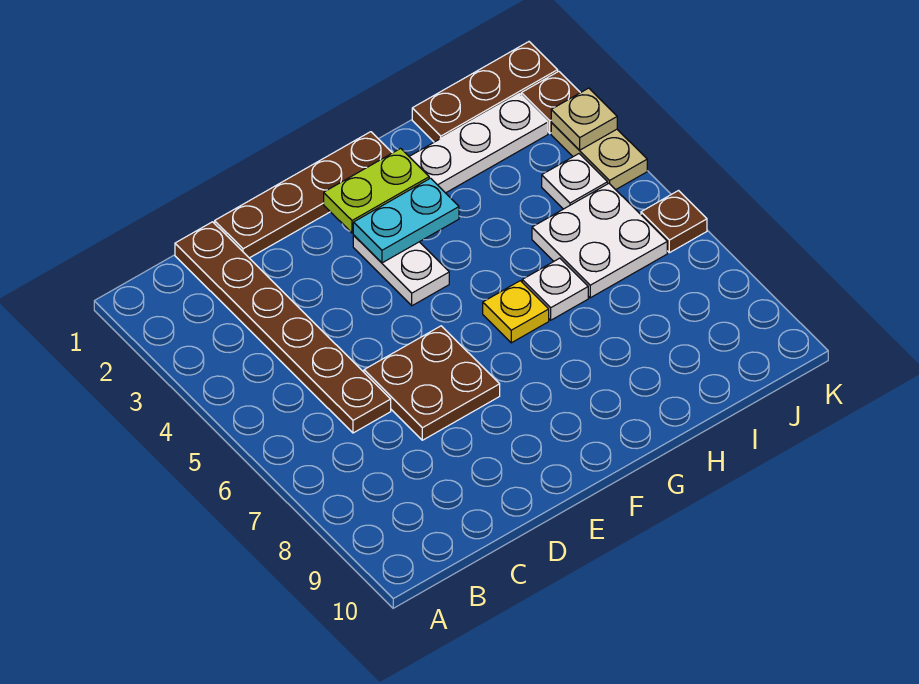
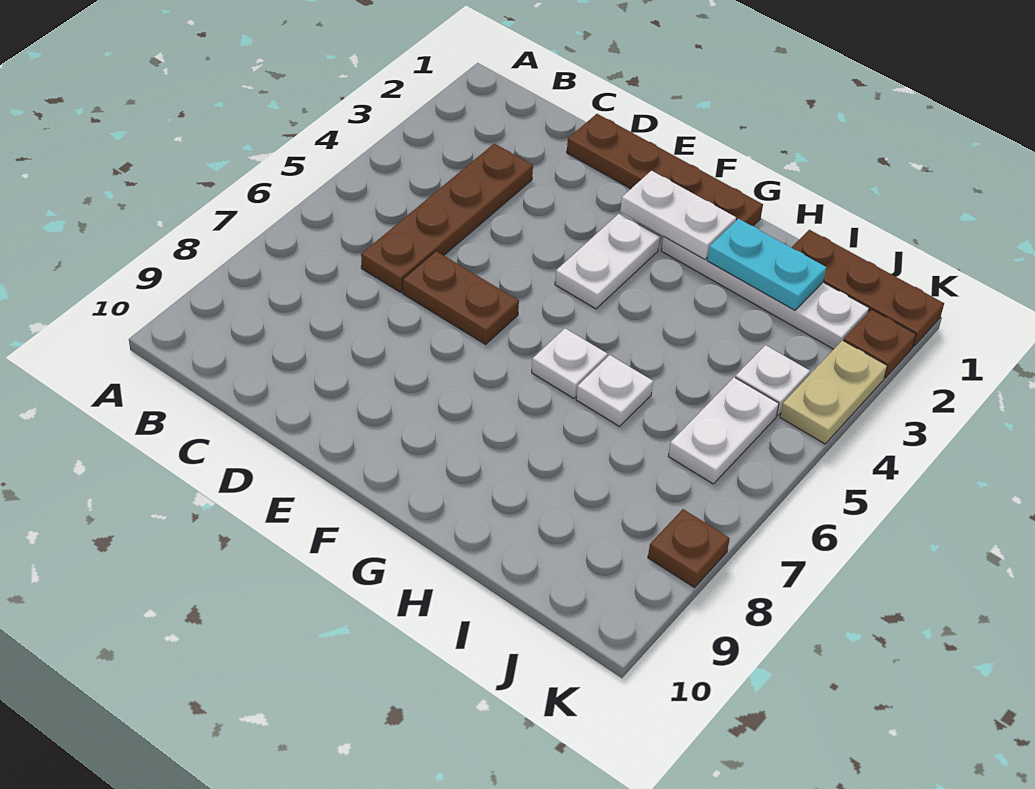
brown 1x6 plate [175,222,391,433] -> brown 1x4 plate [361,143,533,292]
brown 2x2 plate [364,326,500,440] -> brown 1x2 plate [403,251,519,344]
lime 1x2 plate [324,148,429,233] -> white 1x2 plate [620,171,736,259]
cyan 1x2 plate [353,178,459,263] -> cyan 1x2 plate moved to [707,219,826,310]
yellow 1x1 plate [483,281,549,343] -> white 1x1 plate [532,328,607,398]
white 2x2 plate [532,183,667,298] -> white 1x2 plate [668,377,779,484]
tan 1x1 plate [551,88,617,150] -> none
brown 1x1 plate [641,191,707,253] -> brown 1x1 plate moved to [648,509,730,587]

